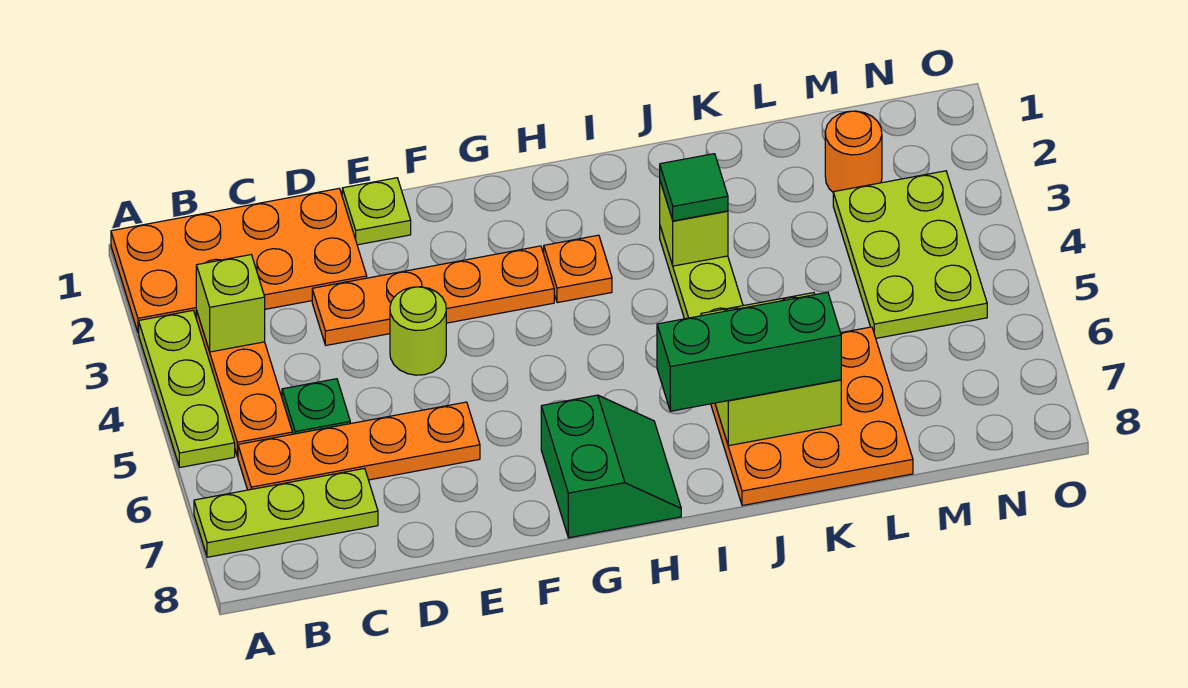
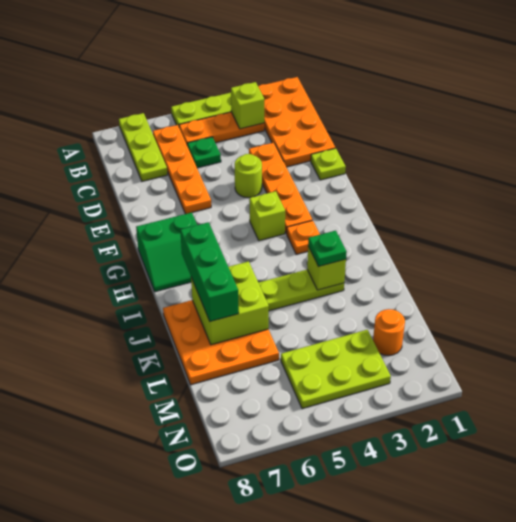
none -> lime 1x1 brick [249,191,285,241]
green 1x1 tile [660,154,728,221] -> green 1x1 plate [308,231,347,267]

